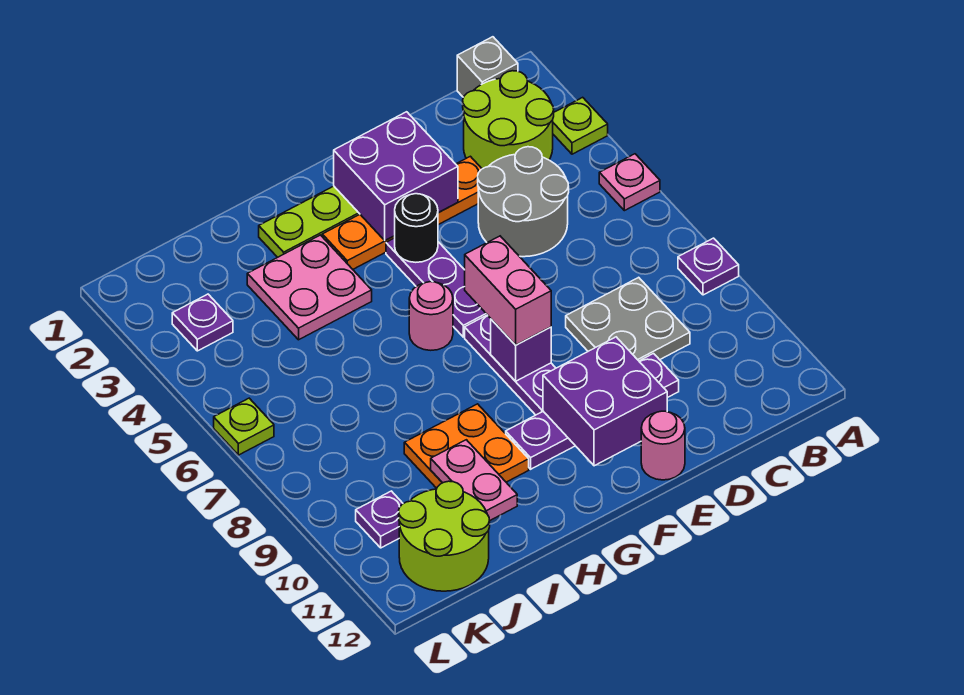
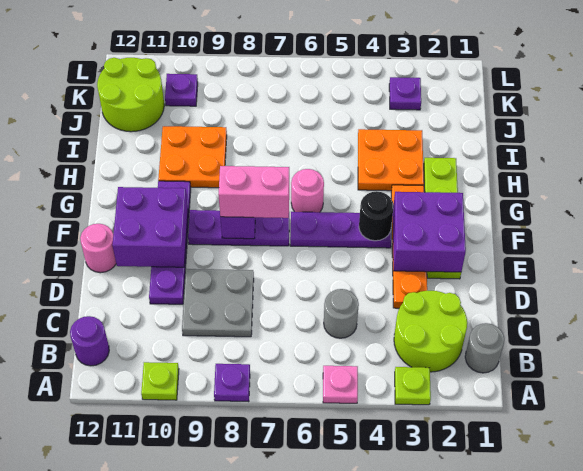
grey 1x1 brick [457,37,518,97] -> grey 1x1 round brick [465,323,504,373]
none -> purple 1x1 round brick [70,316,109,366]
grey 2x2 round brick [478,147,569,257] -> grey 1x1 round brick [324,289,359,338]
pink 2x2 plate [247,235,372,340] -> orange 2x2 plate [358,129,424,191]
pink 1x2 plate [431,440,517,521] -> none
lime 1x1 plate [214,398,274,455] -> lime 1x1 plate moved to [141,362,179,400]

